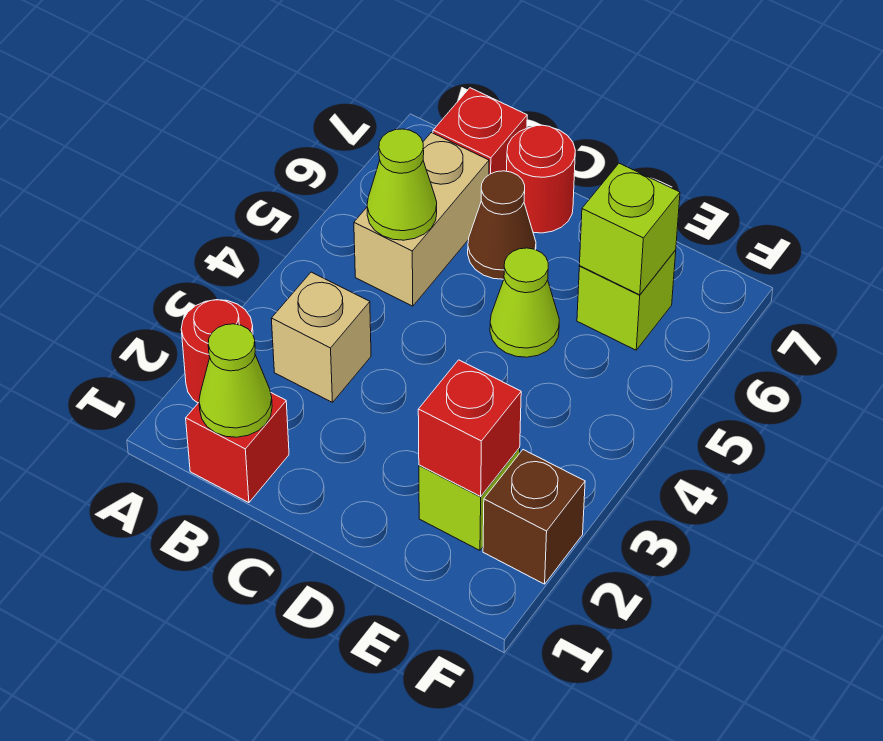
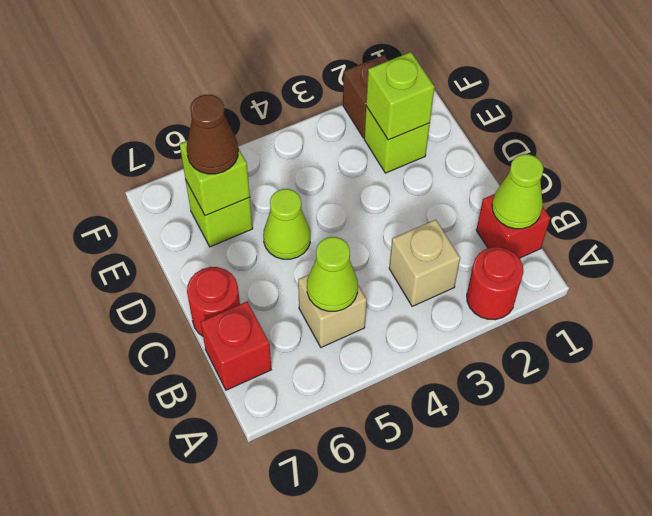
tan 1x2 brick [354,132,489,306] -> tan 1x1 brick [298,275,367,347]
brown 1x1 cone [468,171,536,279] -> brown 1x1 cone moved to [187,95,238,174]
red 1x1 brick [418,360,521,496] -> lime 1x1 brick [366,52,434,140]

